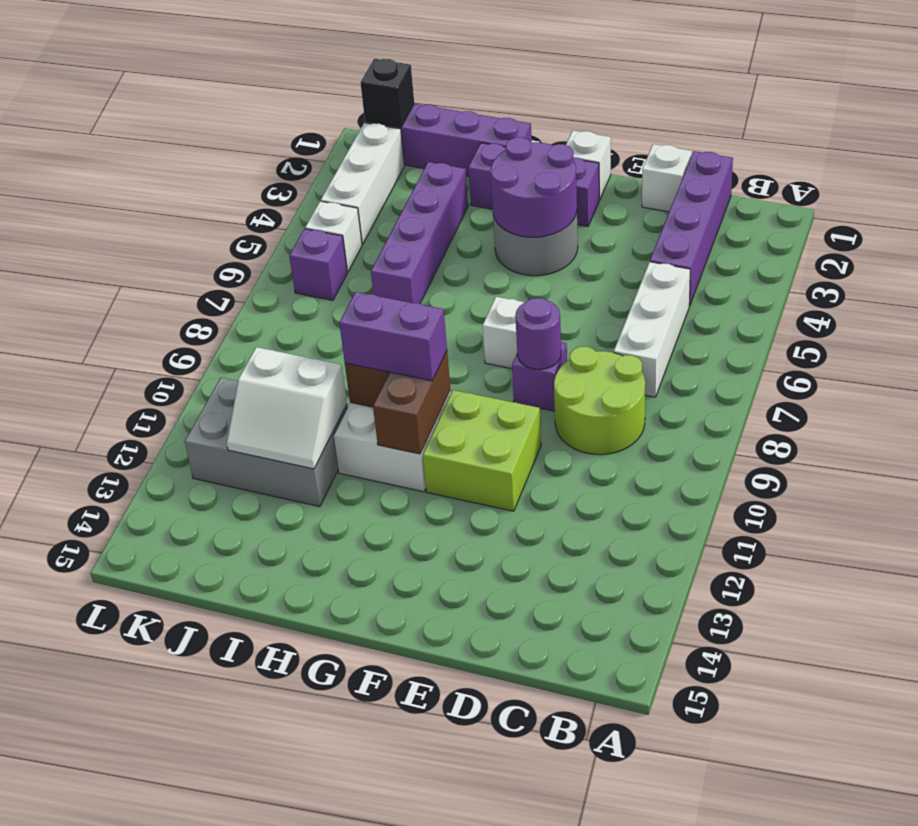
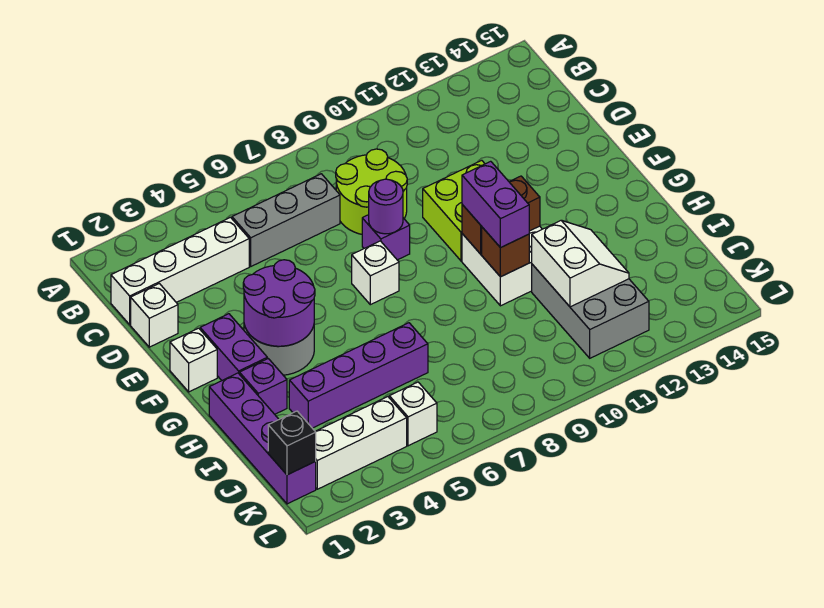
purple 1x4 brick [650,151,733,306] -> white 1x4 brick [111,217,249,325]
white 1x3 brick [614,262,690,397] -> grey 1x3 brick [232,174,340,266]
purple 1x1 brick [289,229,347,300] -> none

